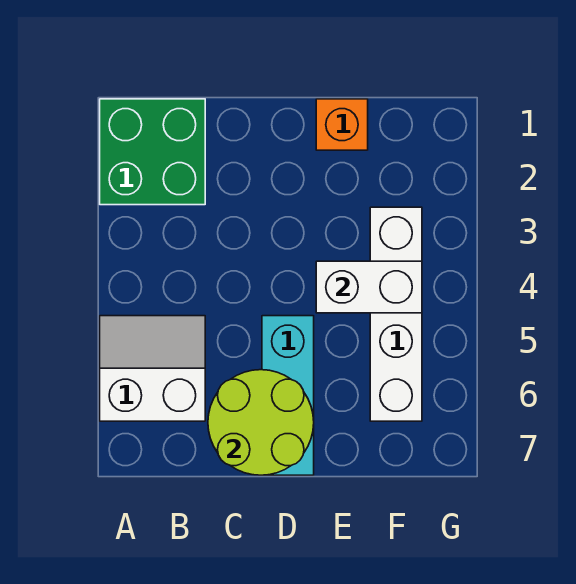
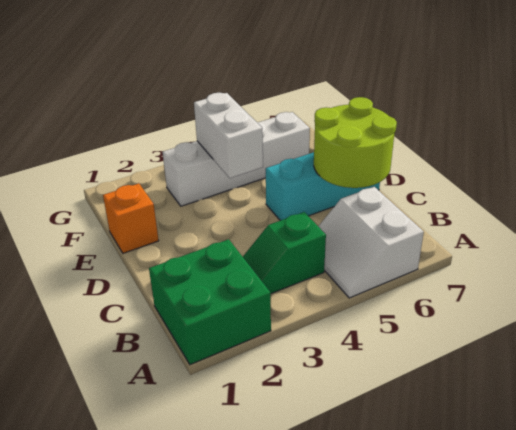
none -> green 1x2 slope [243,212,326,294]

